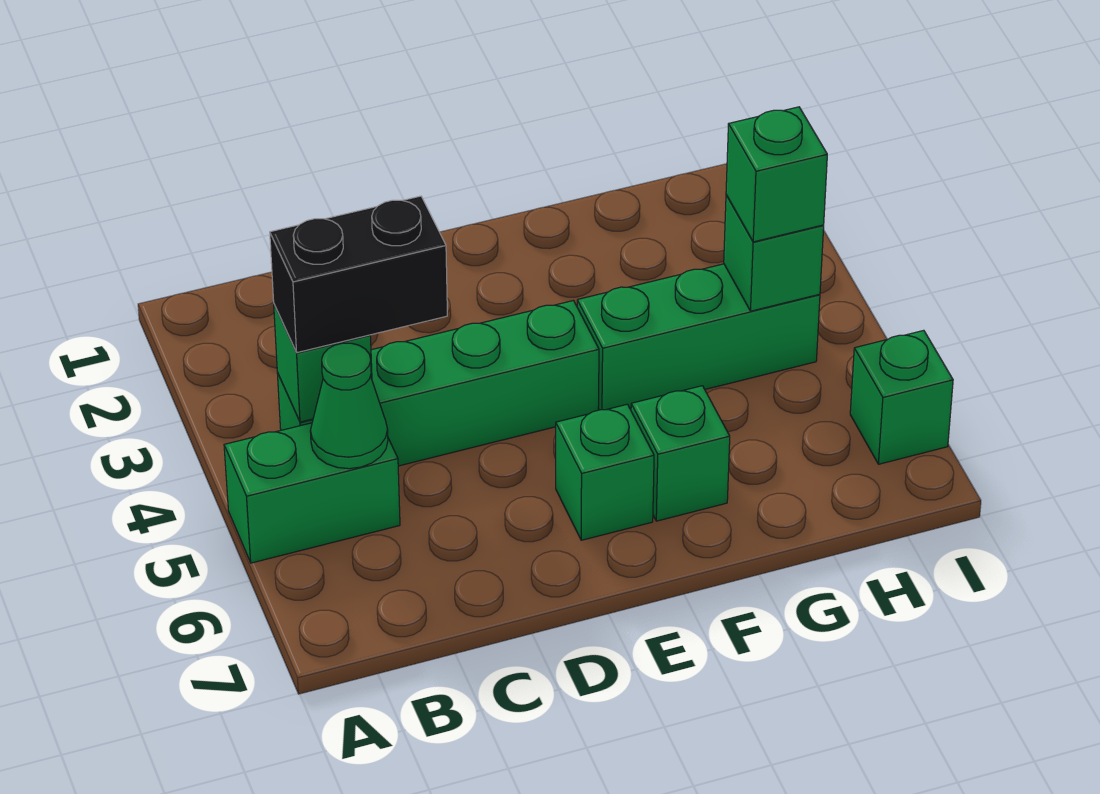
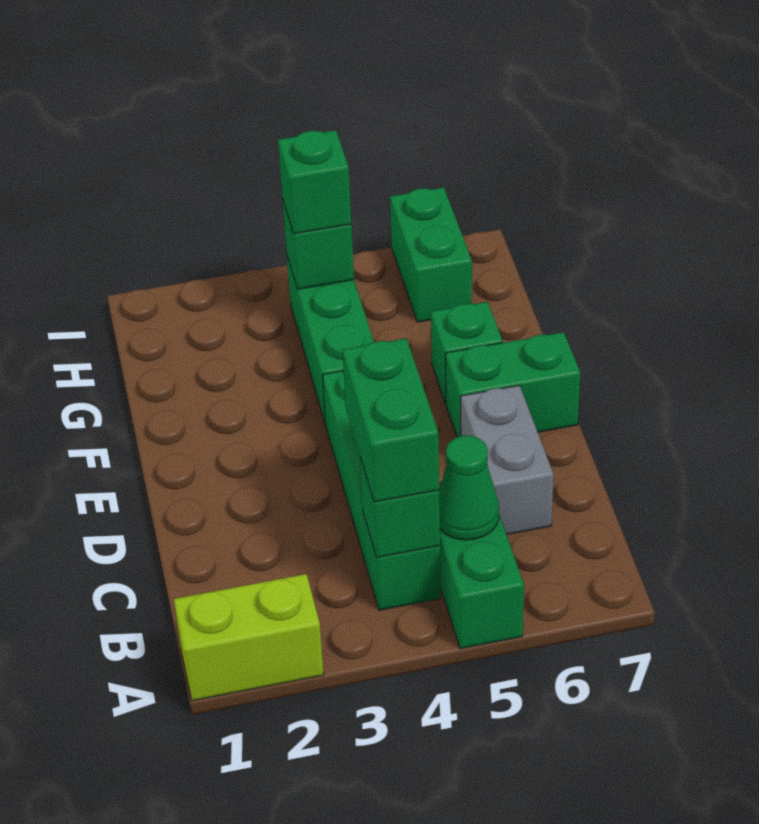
none -> lime 1x2 brick [174,574,324,701]
black 1x2 brick [270,196,447,353] -> green 1x2 brick [342,338,439,502]
none -> grey 1x2 brick [461,385,553,535]
green 1x1 brick [556,404,654,540] -> green 1x2 brick [445,332,580,437]
green 1x1 brick [850,330,953,464] -> green 1x2 brick [390,187,472,322]

